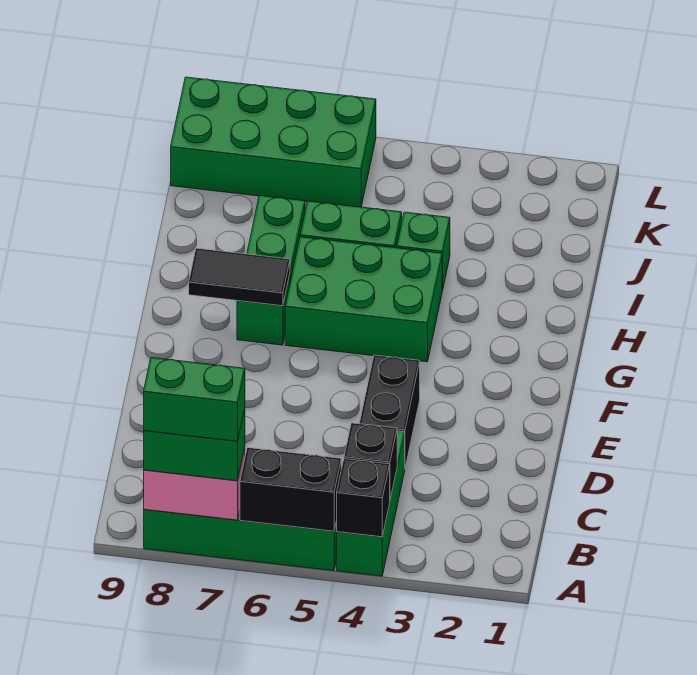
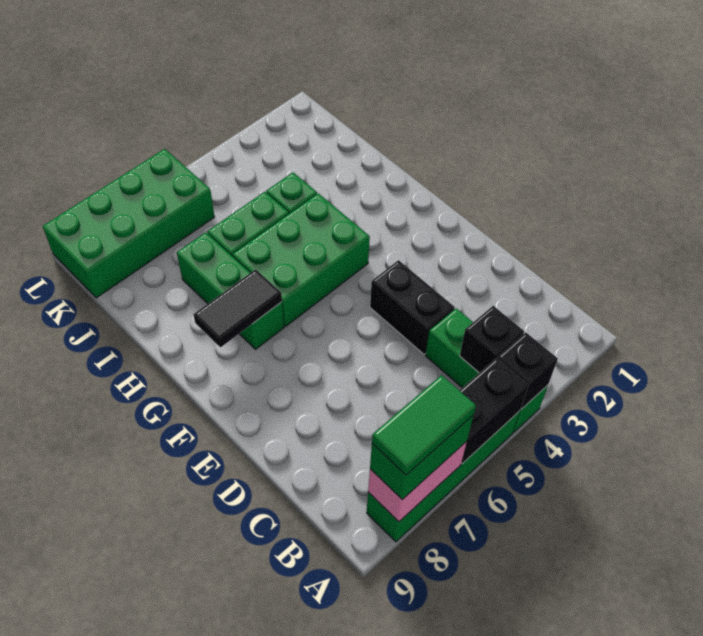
green 1x2 brick [144,358,245,441] -> green 1x2 tile [372,375,476,475]

